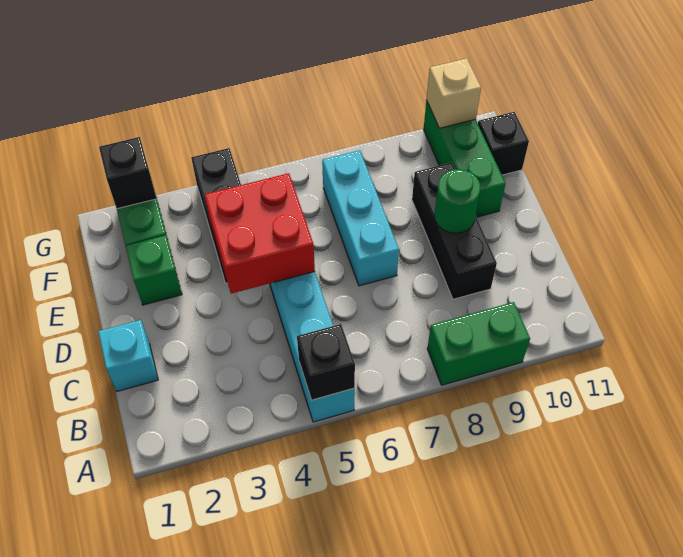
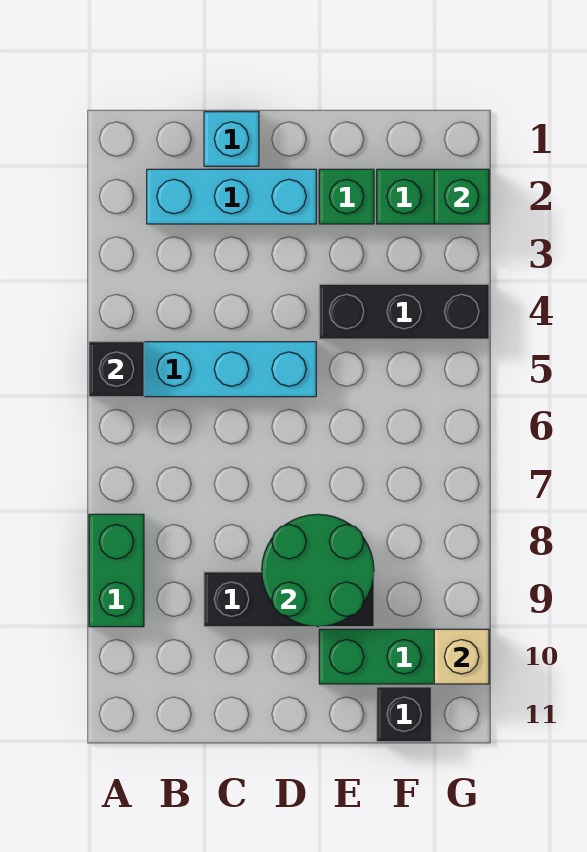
red 2x2 brick [205,173,315,294] -> none
cyan 1x3 brick [322,150,399,286] -> cyan 1x3 brick moved to [147,169,316,224]
green 1x1 round brick [434,169,481,233] -> green 2x2 round brick [262,514,374,627]
black 1x1 brick [99,137,157,209] -> green 1x1 brick [434,169,489,224]

